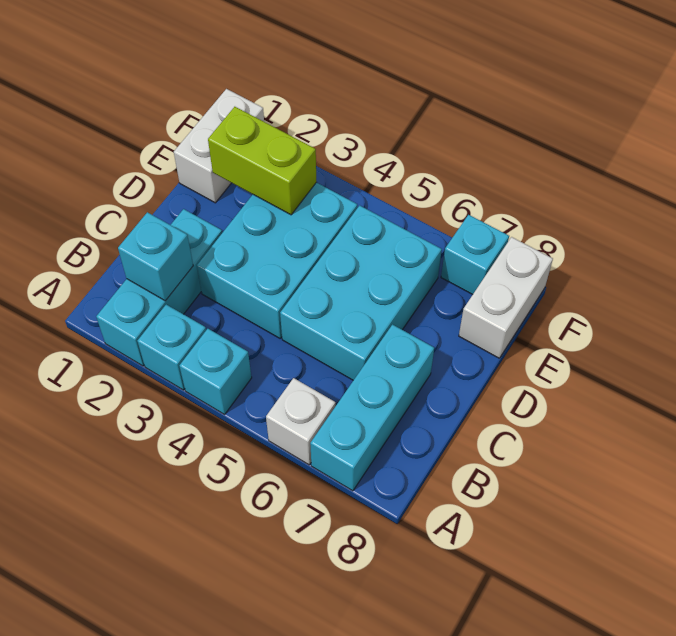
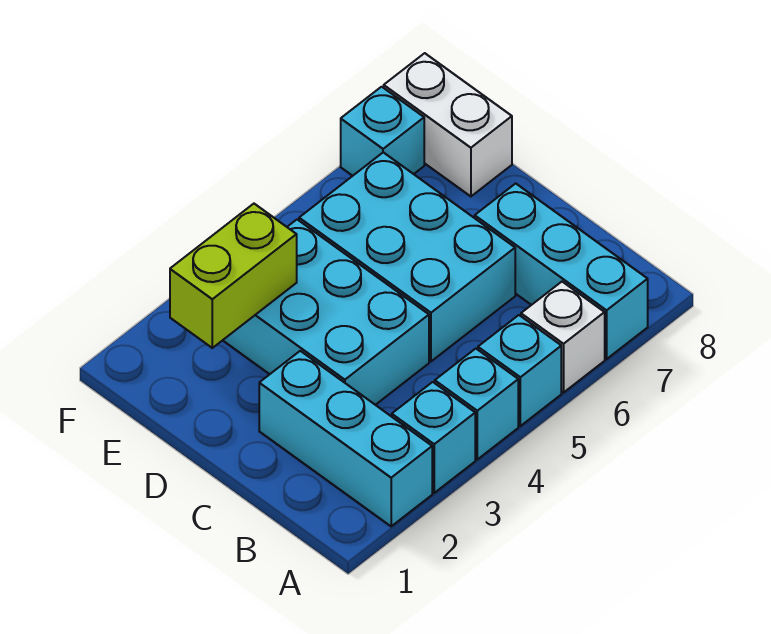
cyan 1x1 brick [118,212,193,301] -> cyan 1x1 brick moved to [478,315,561,426]
white 1x2 brick [174,89,264,203] -> none

